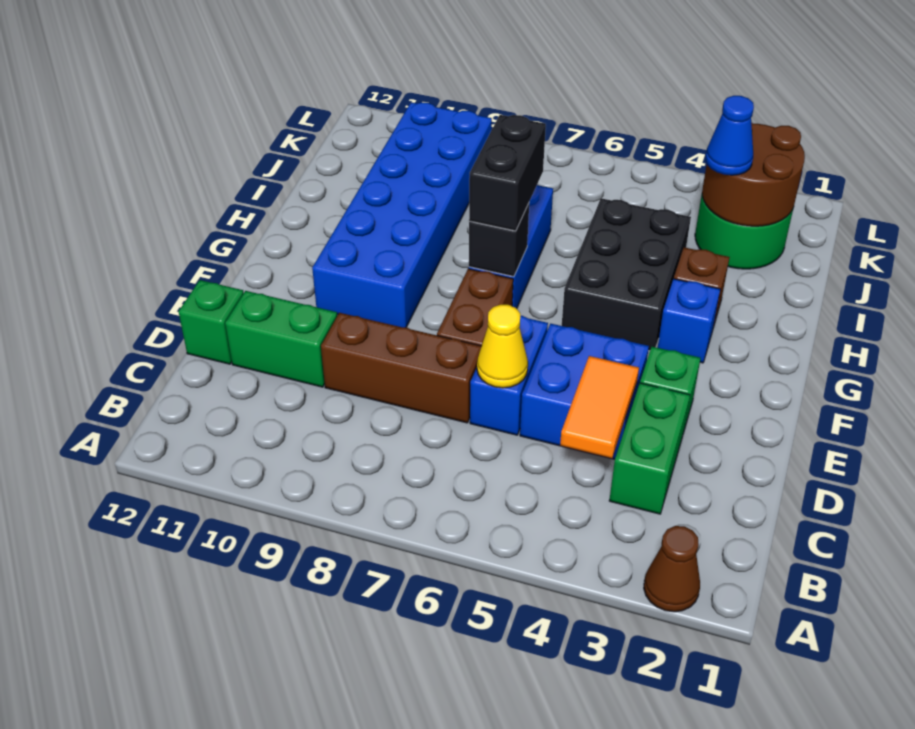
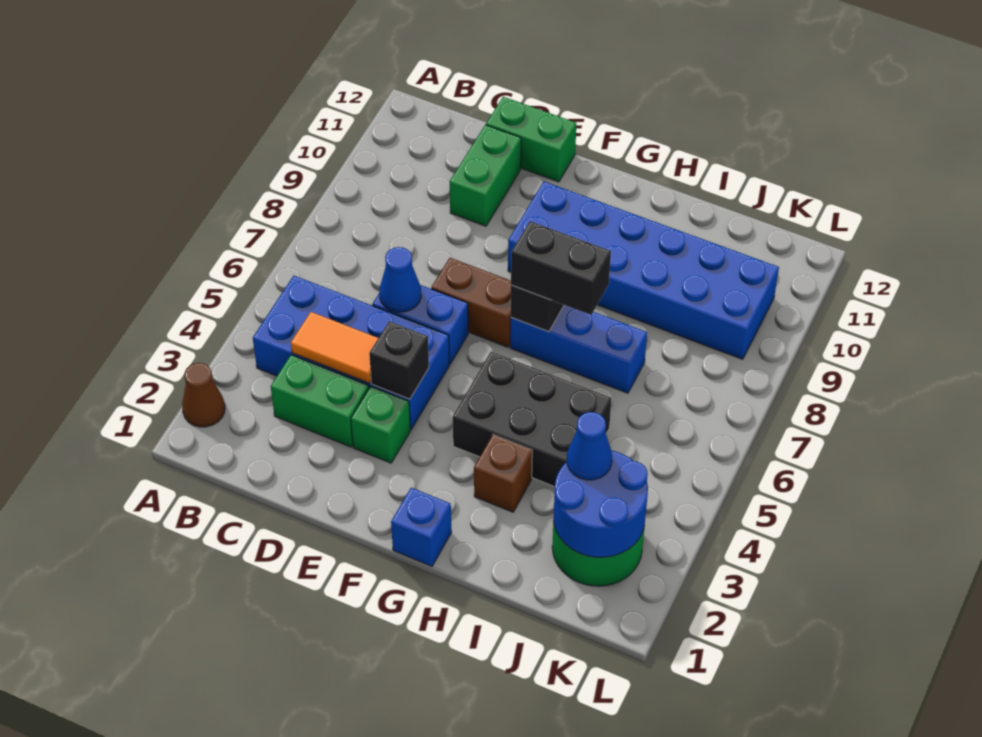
blue 2x2 brick [520,324,649,459] -> blue 2x4 brick [253,276,449,429]
yellow 1x1 cone [477,305,528,388] -> blue 1x1 cone [380,247,421,312]
brown 1x3 brick [321,313,481,423] -> none
green 1x1 brick [179,280,244,364] -> green 1x2 brick [486,97,576,182]
none -> black 1x1 brick [369,321,429,399]
blue 1x1 brick [658,279,720,363] -> blue 1x1 brick moved to [391,488,451,566]
brown 2x2 round brick [702,122,805,226] -> blue 2x2 round brick [554,450,648,557]

